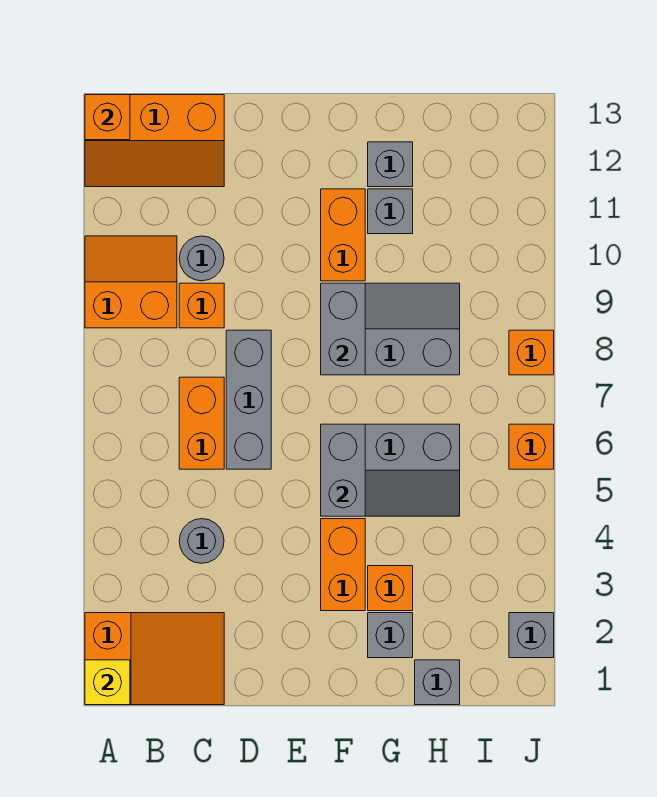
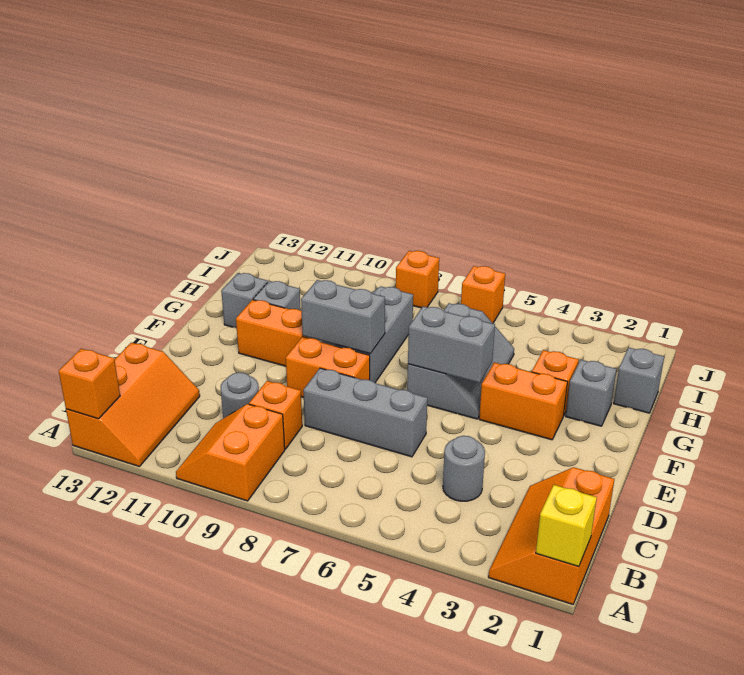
orange 2x3 slope [85,613,224,705] -> orange 2x3 slope turned to [488,467,614,604]
orange 1x2 brick [179,377,224,469] -> orange 1x2 brick moved to [286,337,370,398]
grey 1x1 brick [509,613,554,658] -> none

